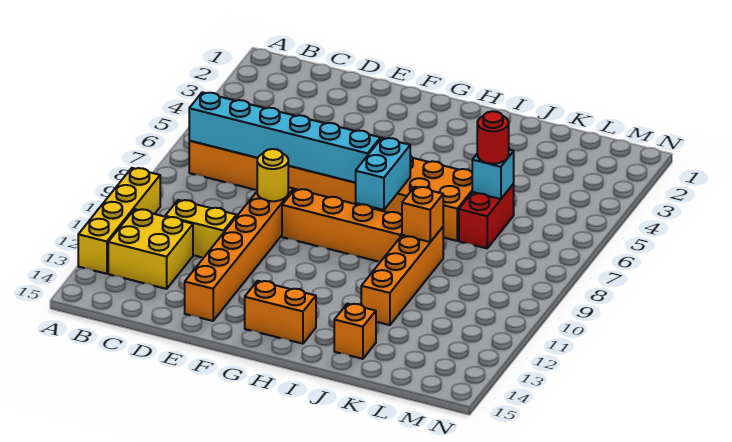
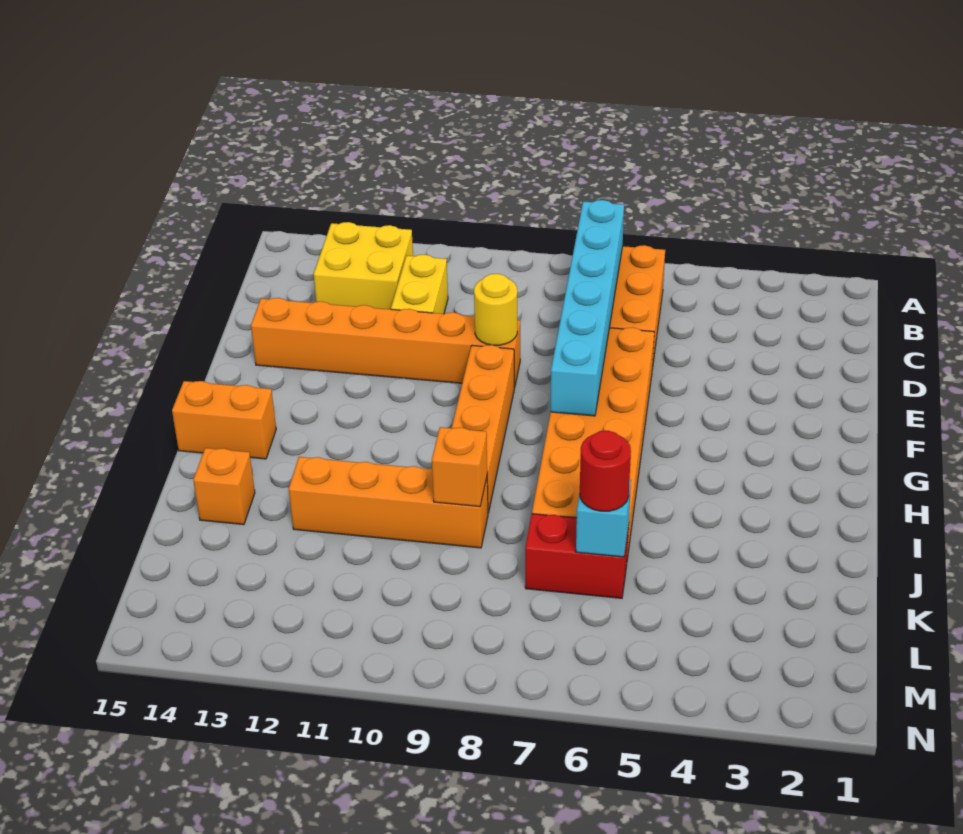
yellow 1x4 brick [78,168,160,274] -> none
orange 1x2 brick [245,281,316,344] -> orange 1x2 brick turned to [172,381,276,459]
cyan 1x2 brick [356,138,410,210] -> none

